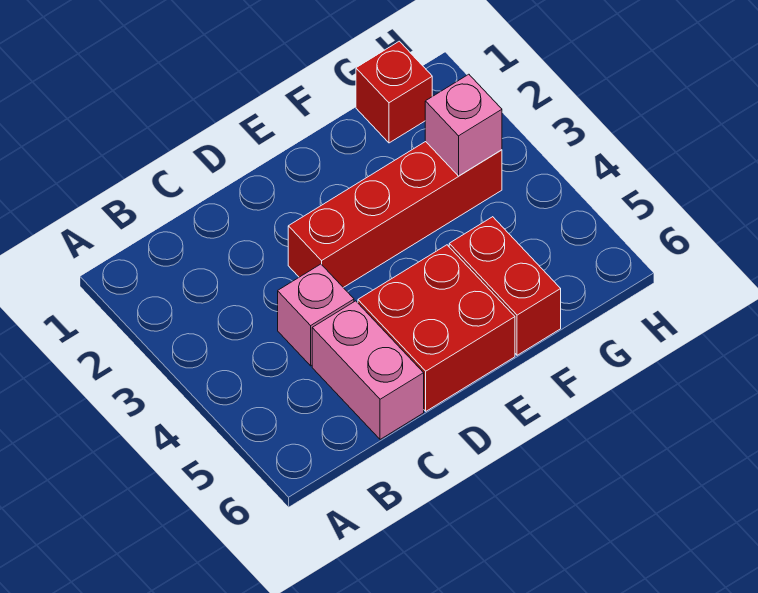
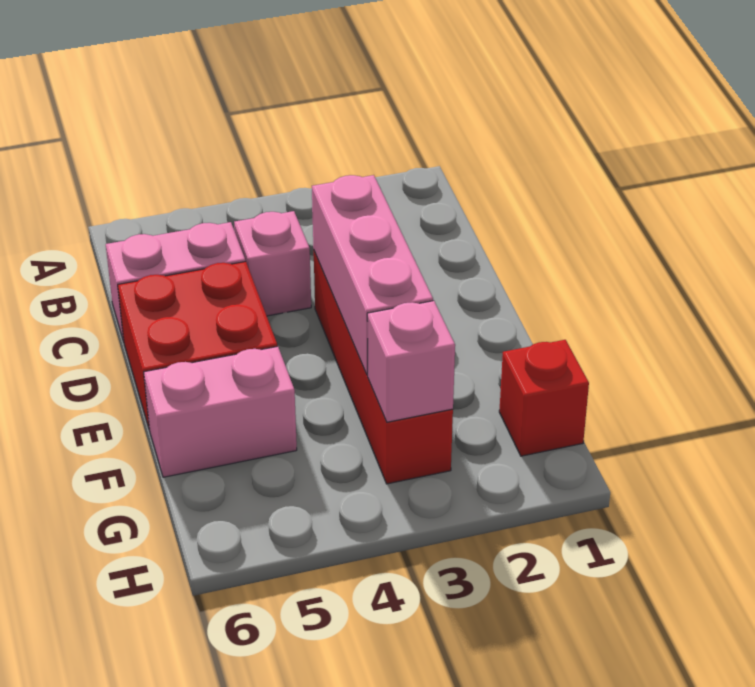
none -> pink 1x3 brick [312,175,433,375]
red 1x2 brick [449,217,561,355] -> pink 1x2 brick [144,346,297,477]

